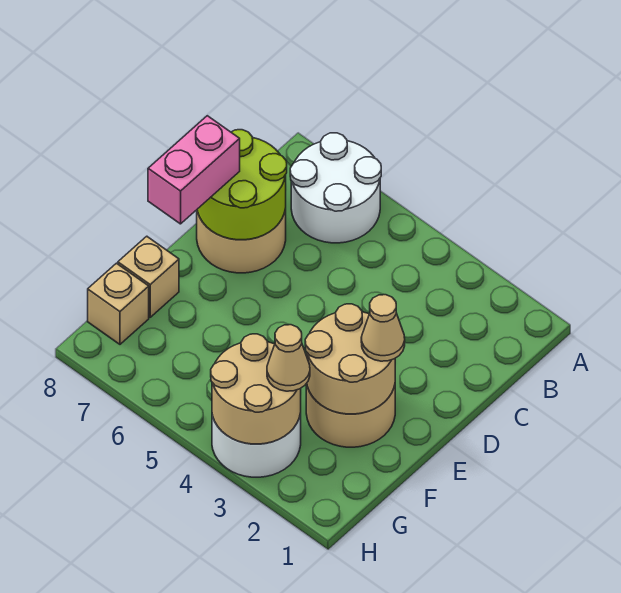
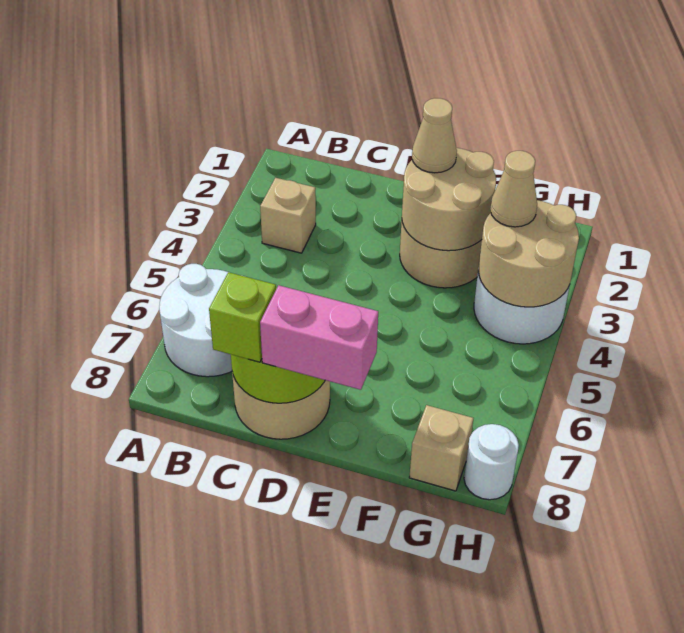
none -> lime 1x1 brick [209,272,276,362]
tan 1x1 brick [118,236,179,317] -> tan 1x1 brick moved to [260,178,316,253]
none -> white 1x1 round brick [464,424,519,500]

